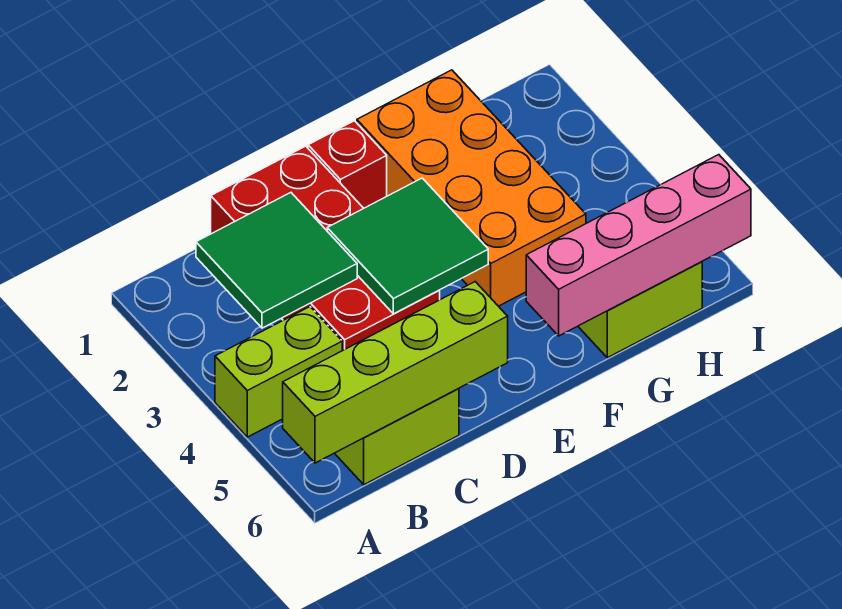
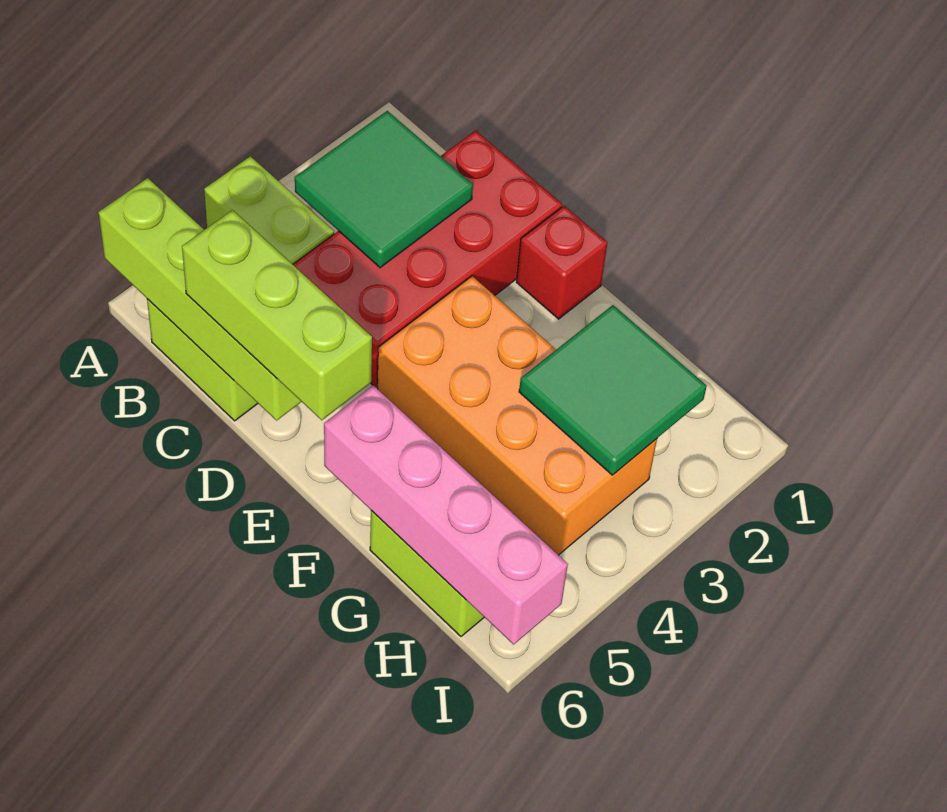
none -> lime 1x3 brick [182,210,372,420]
green 2x2 tile [327,178,488,314] -> green 2x2 tile moved to [519,305,707,475]
orange 2x4 brick [357,70,586,306] -> orange 2x4 brick turned to [378,276,657,555]

